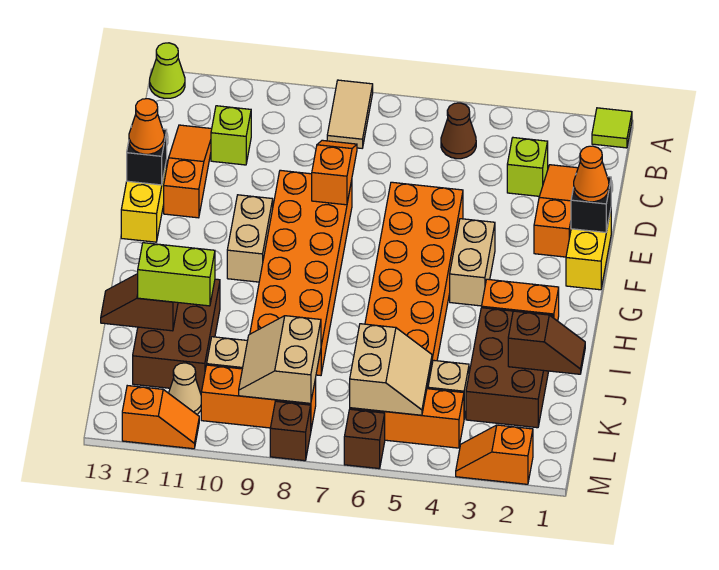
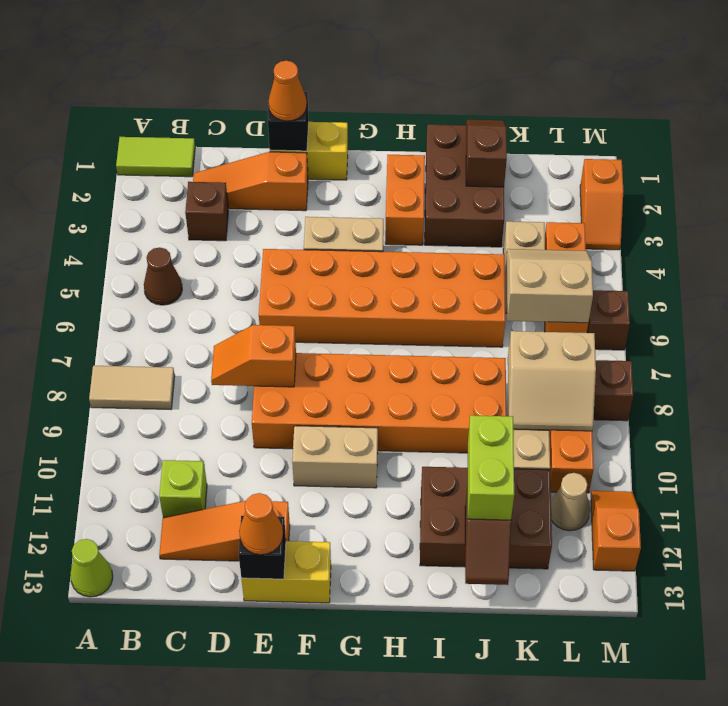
lime 1x1 tile [592,108,632,148] -> lime 1x2 tile [116,137,195,177]
lime 1x1 brick [507,138,548,196] -> brown 1x1 brick [185,182,229,241]
brown 2x3 brick [466,308,554,428] -> brown 2x3 brick turned to [425,124,504,247]

